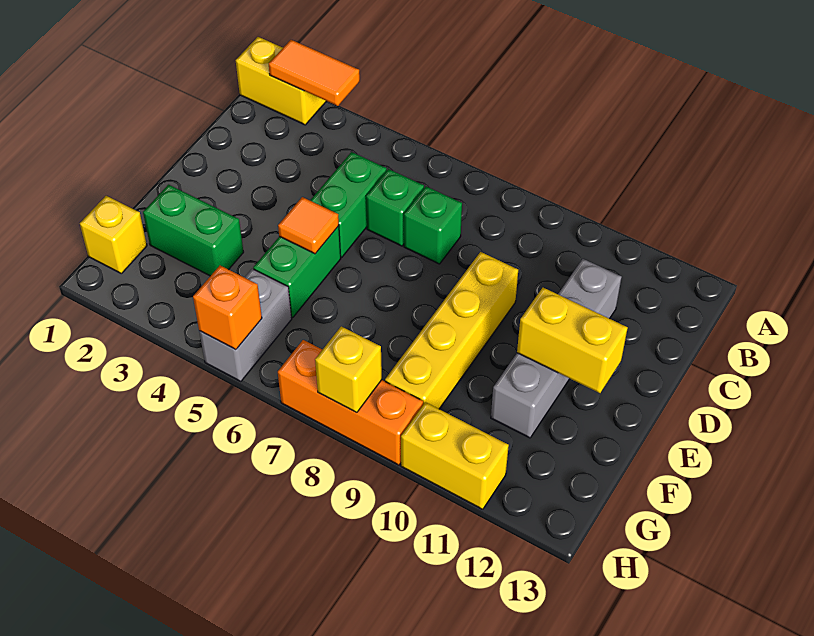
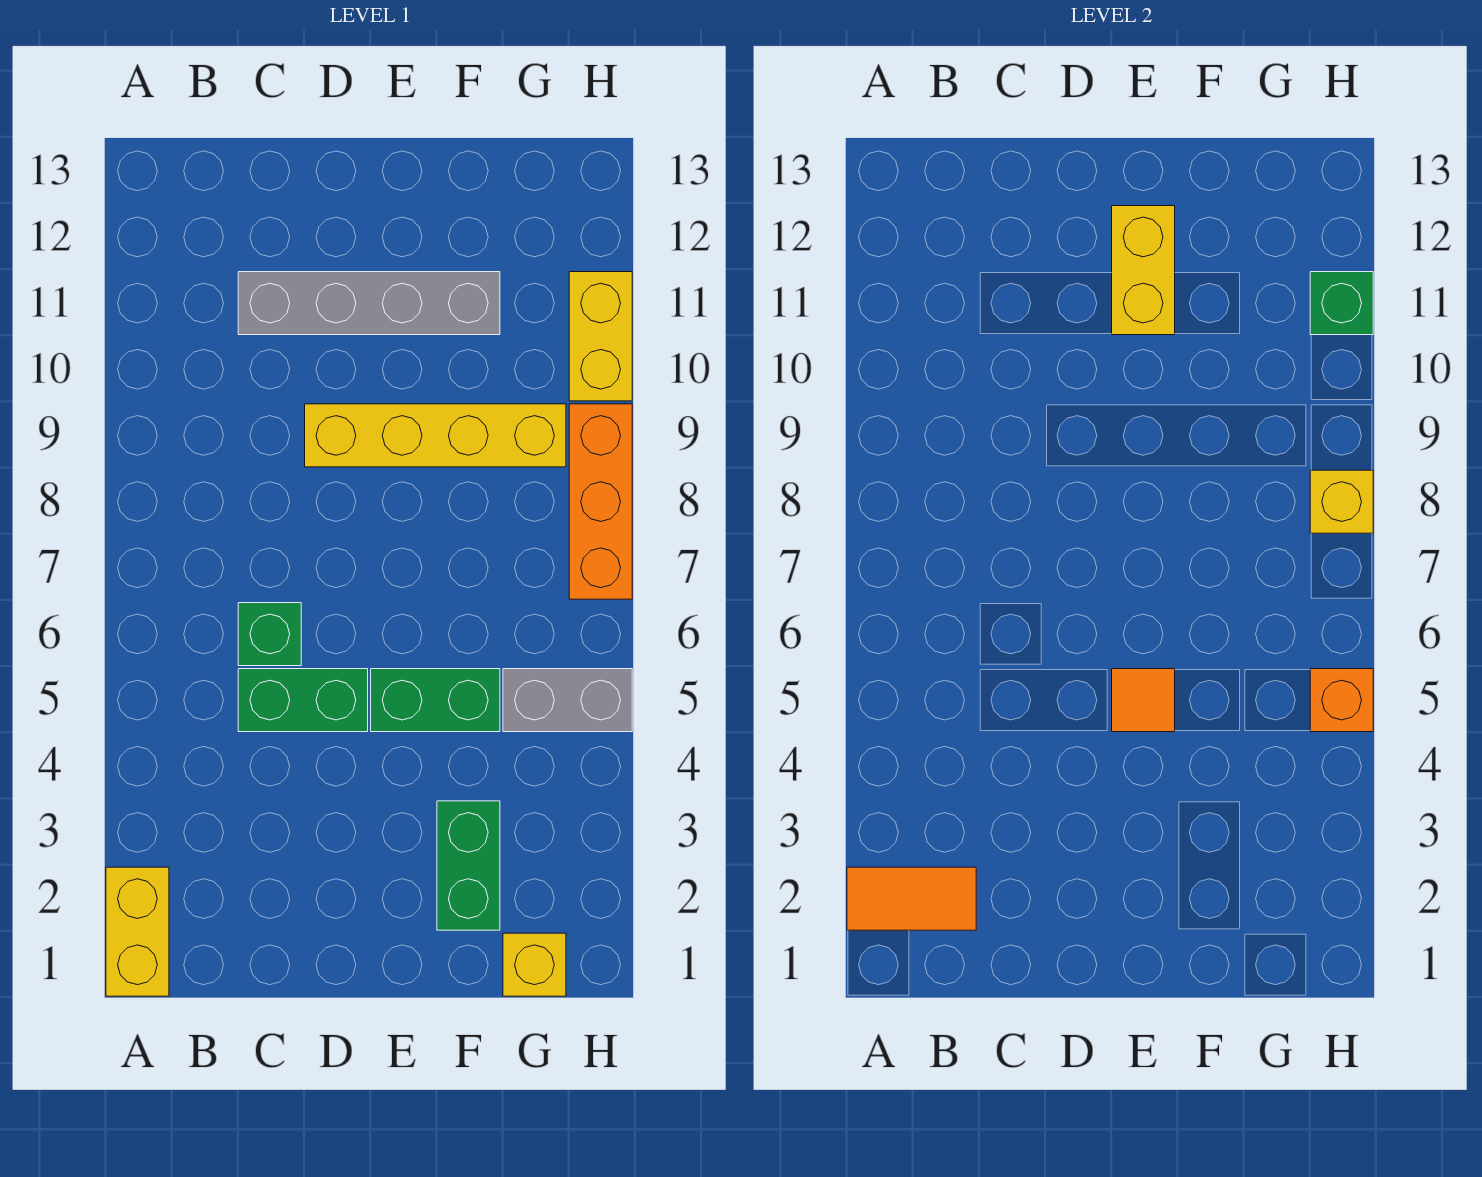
orange 1x2 tile [269,40,360,106] -> orange 1x2 tile turned to [847,867,976,930]
green 1x1 brick [404,187,462,264] -> green 1x1 brick moved to [1310,272,1373,335]

